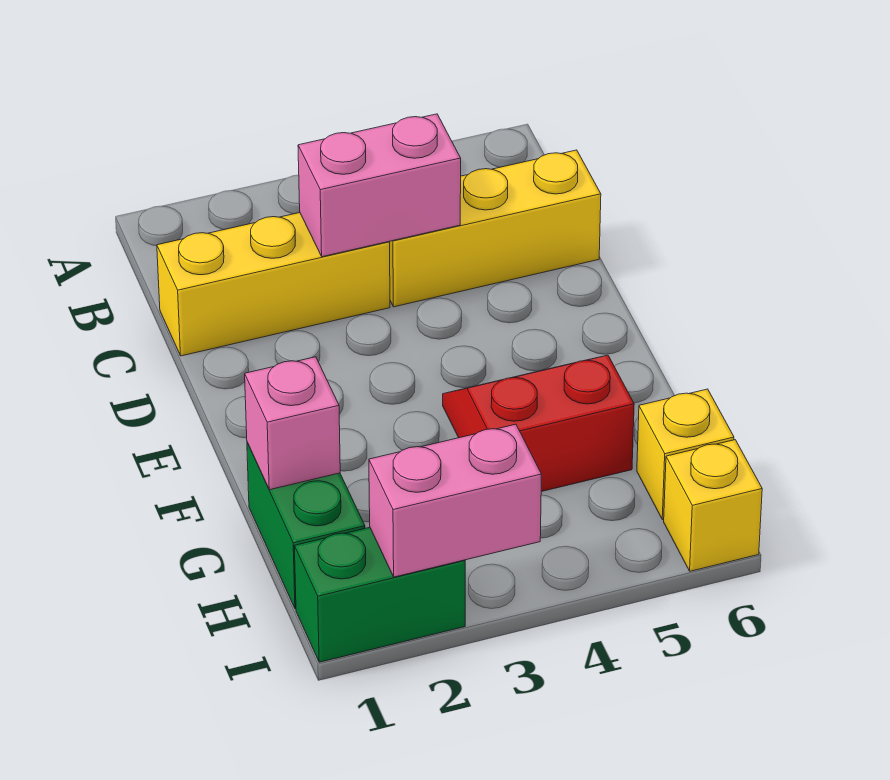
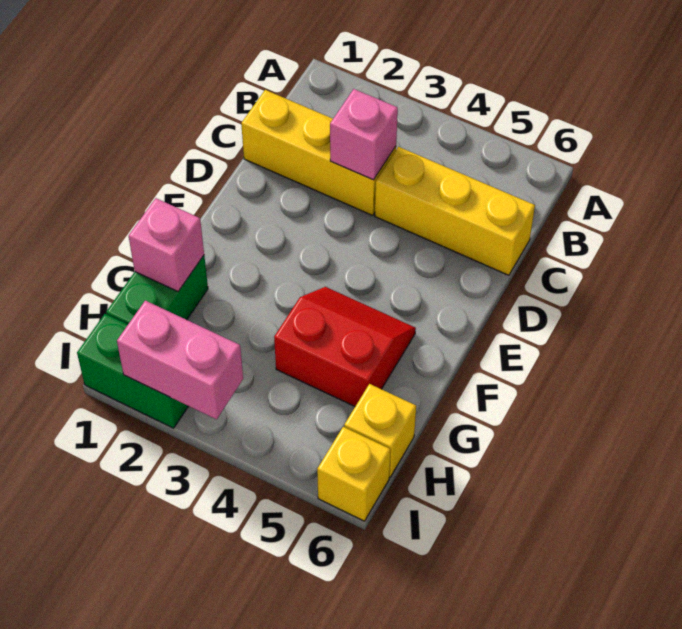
pink 1x2 brick [298,114,461,257] -> pink 1x1 brick [330,89,398,180]

